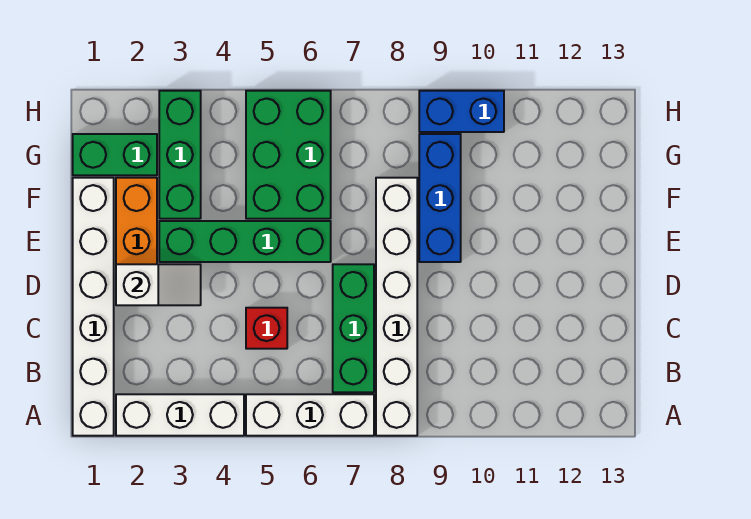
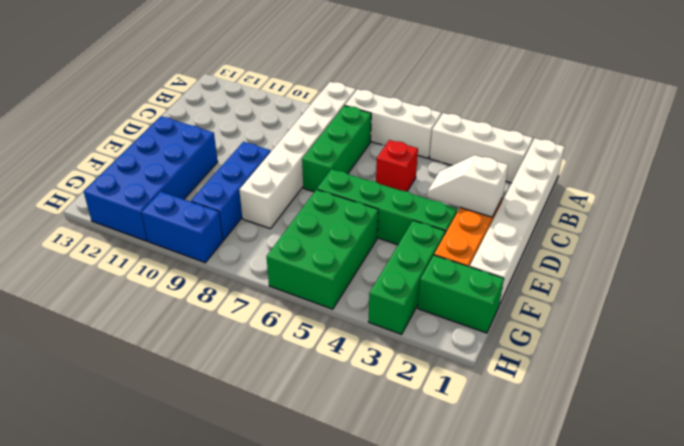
none -> blue 2x4 brick [84,116,218,241]

